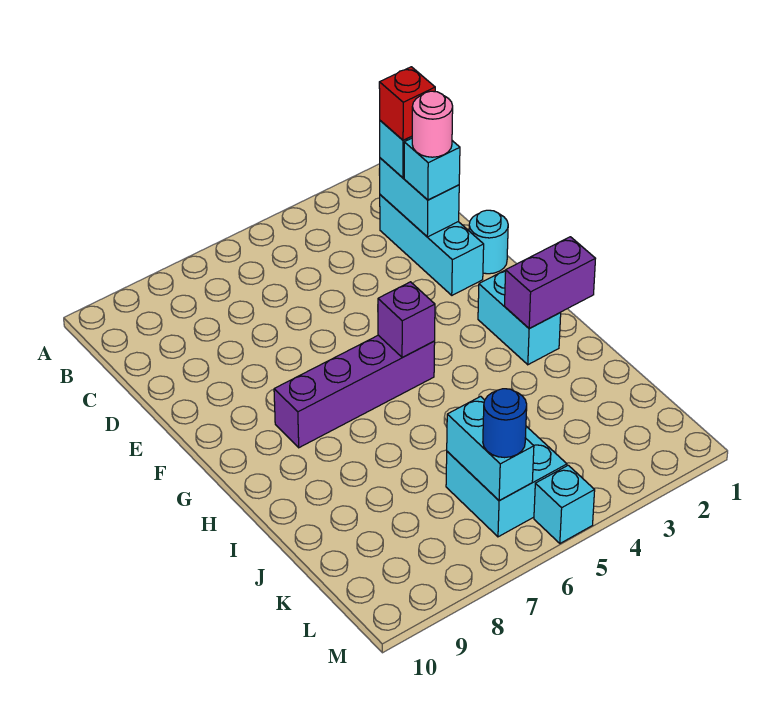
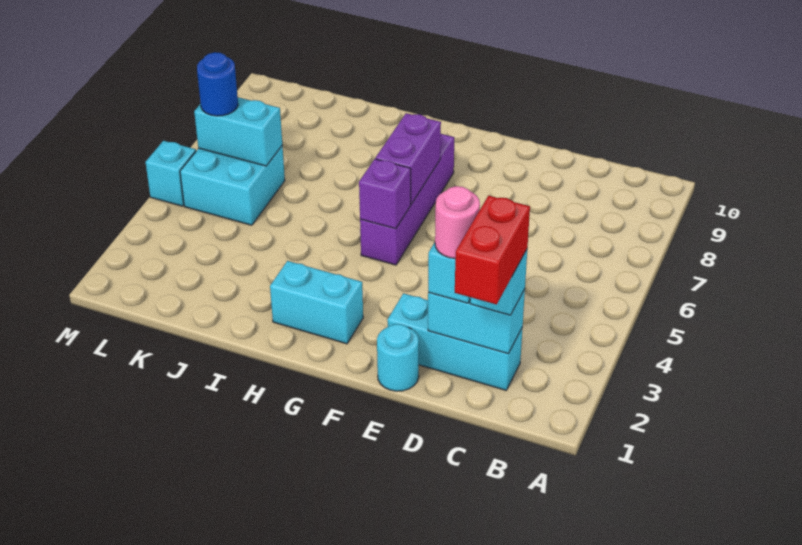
red 1x1 brick [379,67,435,140] -> red 1x2 brick [455,196,530,304]
purple 1x2 brick [505,237,595,328] -> purple 1x2 brick moved to [375,113,441,204]

